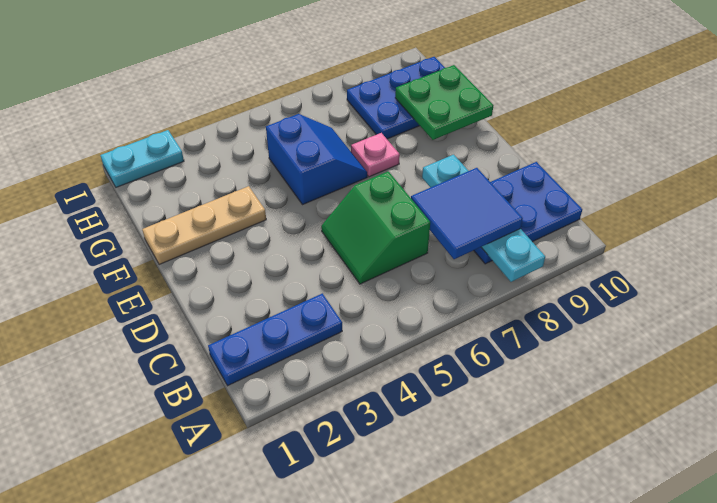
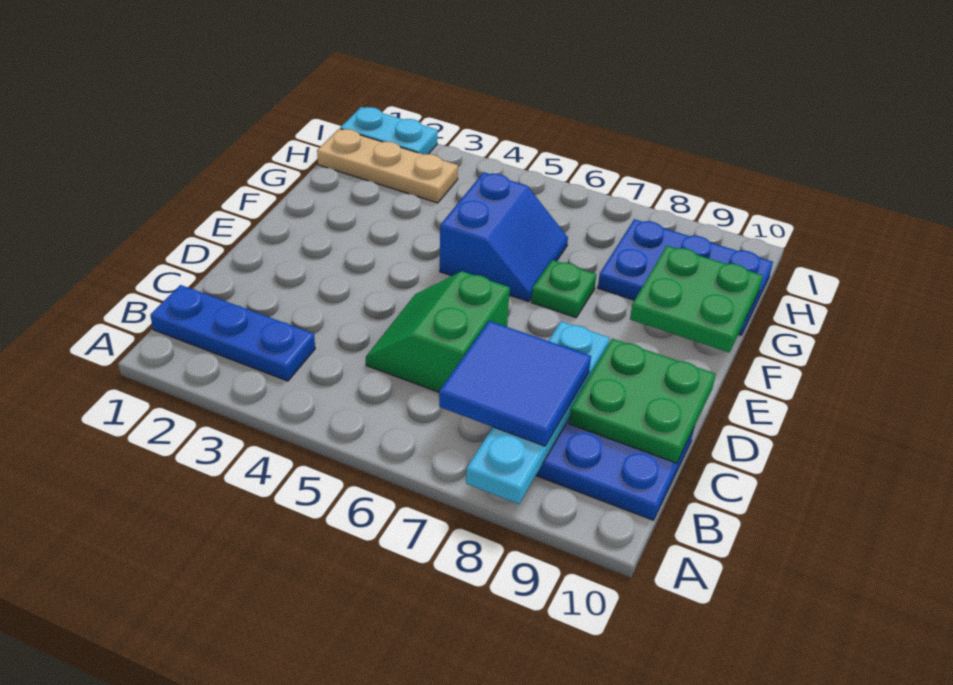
none -> green 2x2 plate [569,339,716,463]
tan 1x3 plate [142,186,266,265] -> tan 1x3 plate moved to [317,129,458,203]
pink 1x1 plate [351,133,400,177] -> green 1x1 plate [531,260,596,318]

